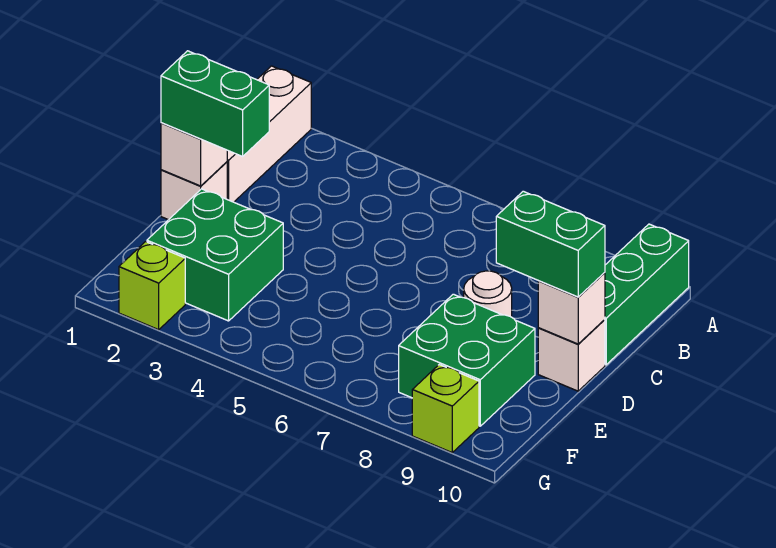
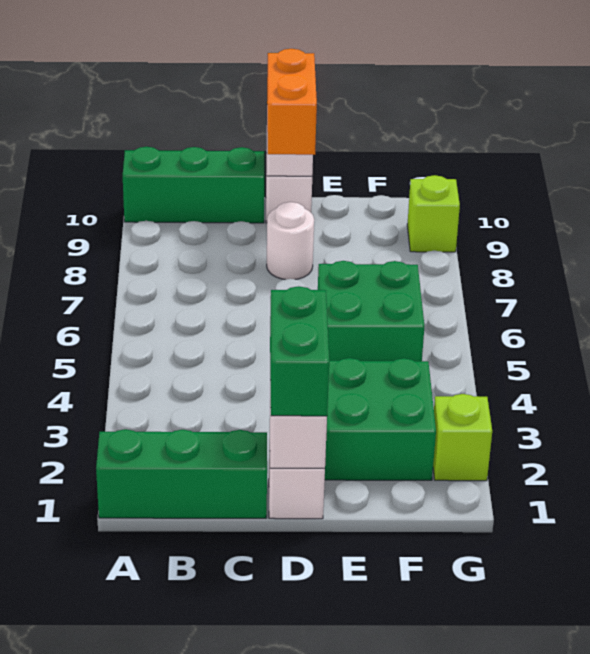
white 1x3 brick [227,66,311,202] -> green 1x3 brick [96,429,267,518]
green 1x2 brick [496,191,605,297] -> orange 1x2 brick [267,49,317,155]
green 2x2 brick [399,294,535,426] -> green 2x2 brick moved to [318,261,425,361]

